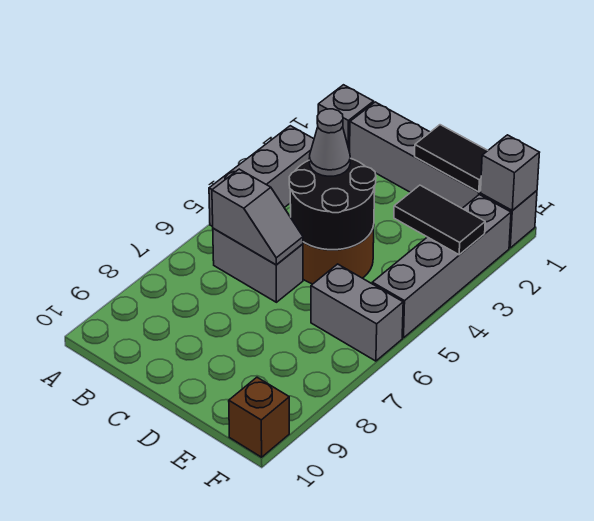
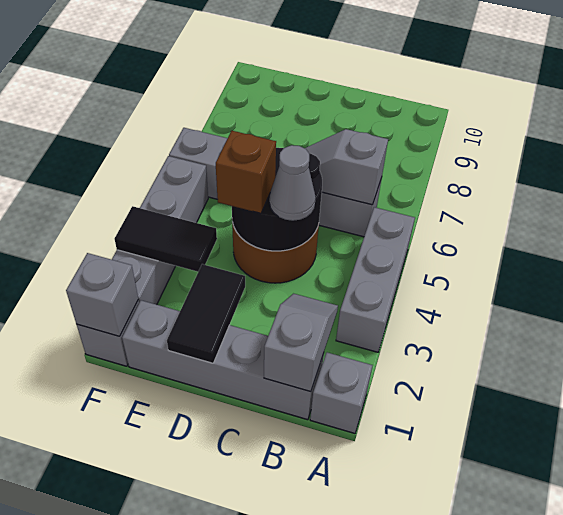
none -> grey 1x2 slope [264,294,338,392]
black 1x2 tile [415,125,488,192] -> black 1x2 tile turned to [167,264,245,363]
brown 1x1 brick [229,377,289,457] -> brown 1x1 brick moved to [216,131,276,213]

